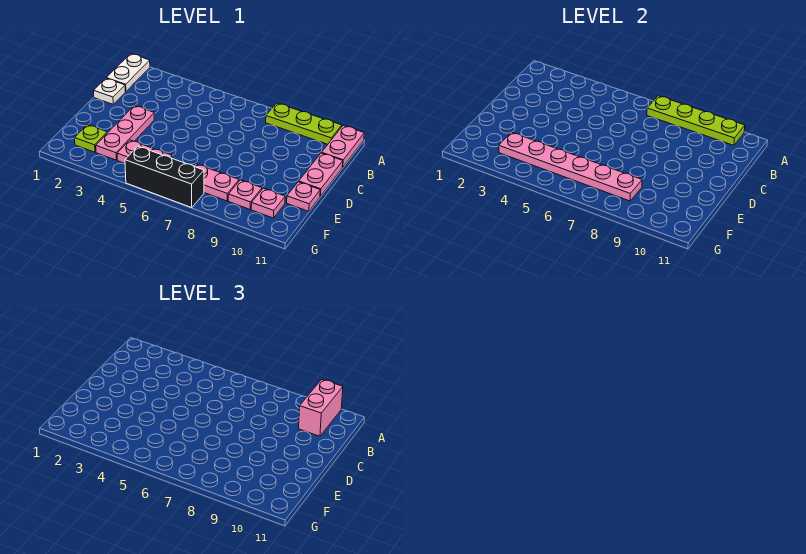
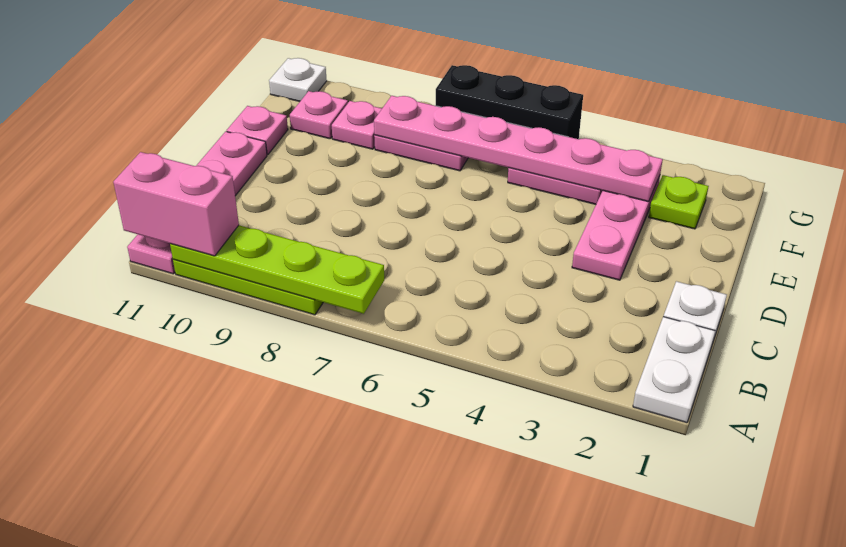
pink 1x2 brick [299,379,343,436] -> pink 1x2 brick turned to [113,152,239,256]
none -> white 1x1 plate [269,58,327,102]

